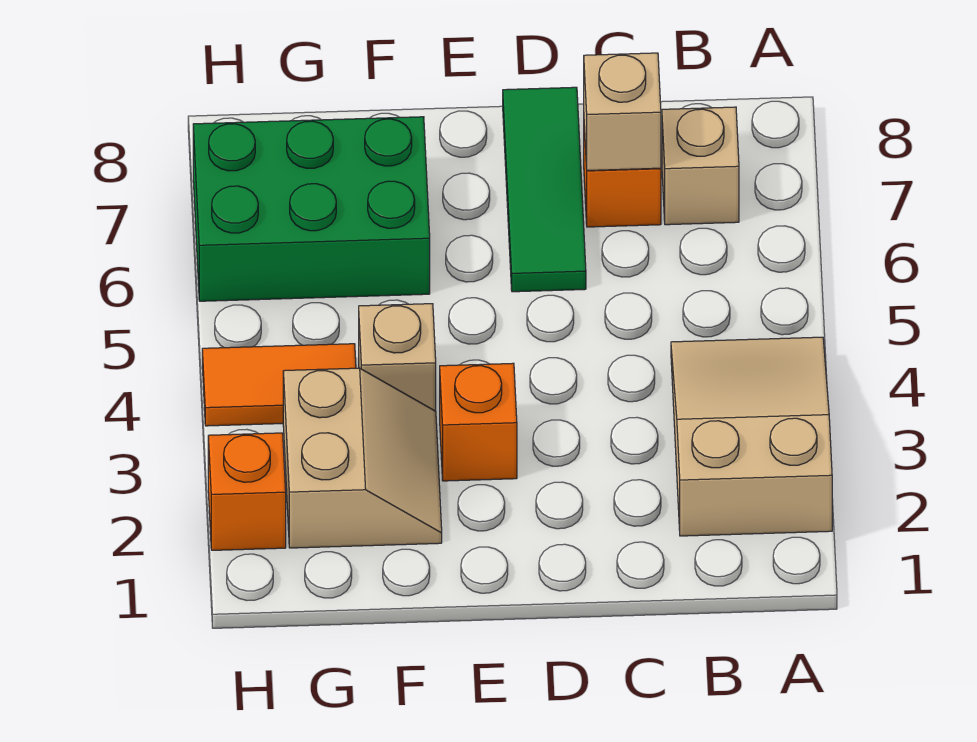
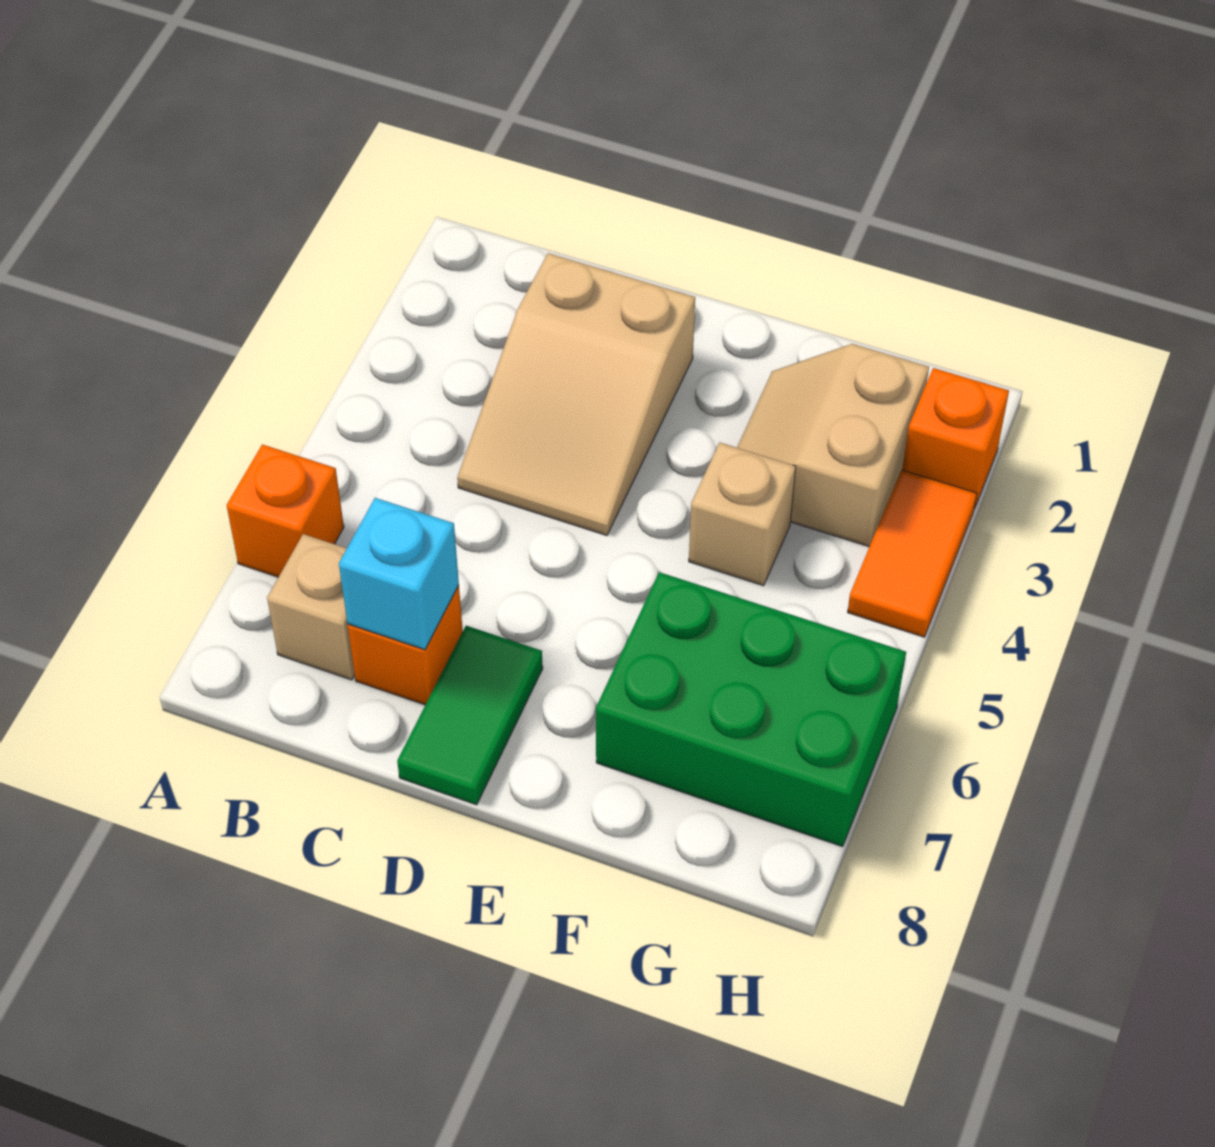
tan 2x3 slope [671,337,832,536] -> tan 2x3 slope moved to [457,253,695,535]
tan 1x1 brick [584,53,661,170] -> cyan 1x1 brick [339,498,459,650]
green 1x3 tile [503,87,586,292] -> green 1x2 tile [397,626,543,805]
orange 1x1 brick [440,363,517,481] -> orange 1x1 brick moved to [227,444,344,577]
orange 1x2 tile [202,344,356,426] -> orange 1x2 tile turned to [848,470,977,637]

